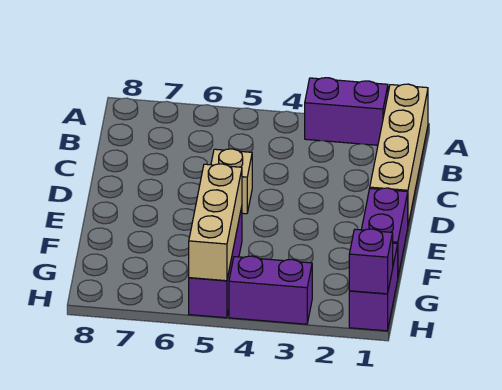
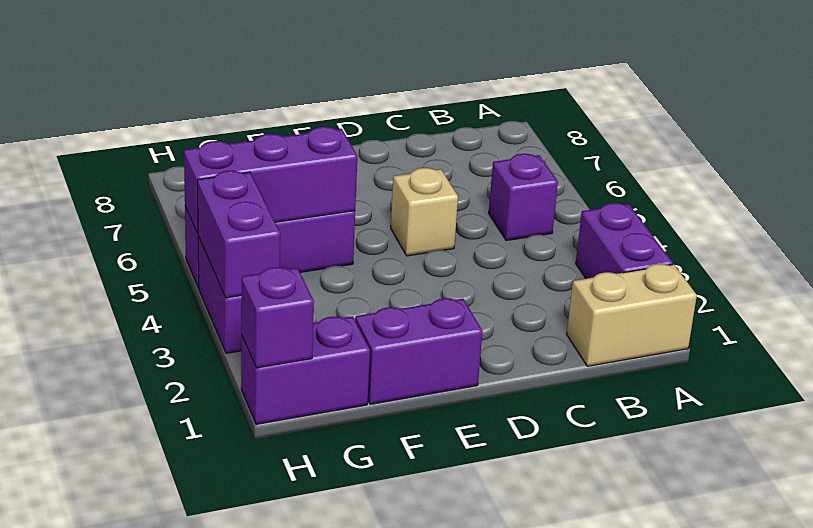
tan 1x4 brick [370,84,428,224] -> tan 1x2 brick [567,264,697,366]
none -> purple 1x1 brick [489,154,558,241]
tan 1x3 brick [189,164,242,281] -> purple 1x3 brick [184,127,357,234]
none -> purple 1x2 brick [197,171,280,298]

